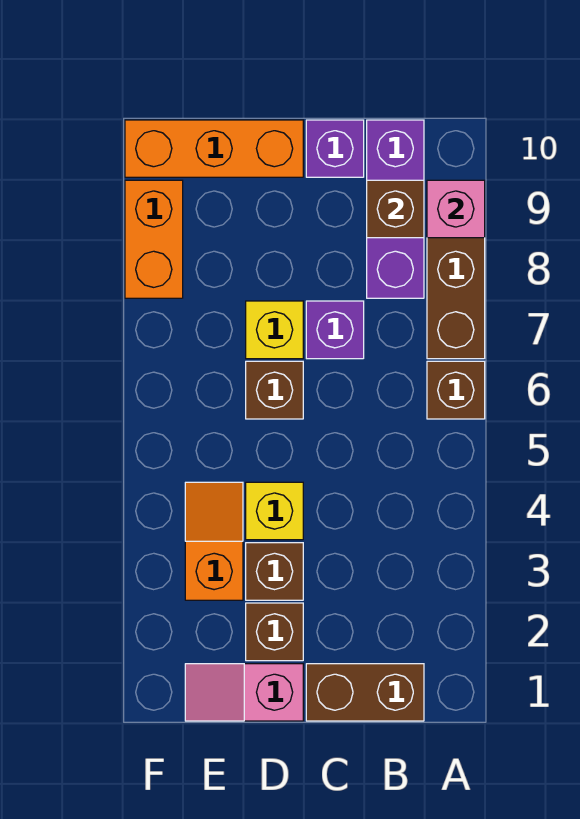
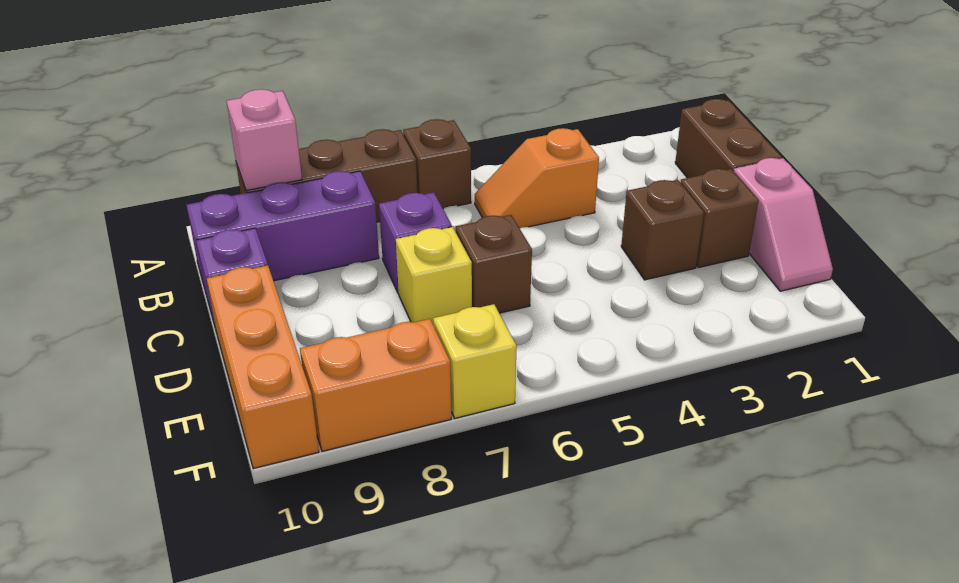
brown 1x1 brick [367,180,424,238] -> none
yellow 1x1 brick [246,482,303,540] -> yellow 1x1 brick moved to [433,304,517,418]
orange 1x2 slope [185,482,243,600] -> orange 1x2 slope moved to [475,128,599,228]

